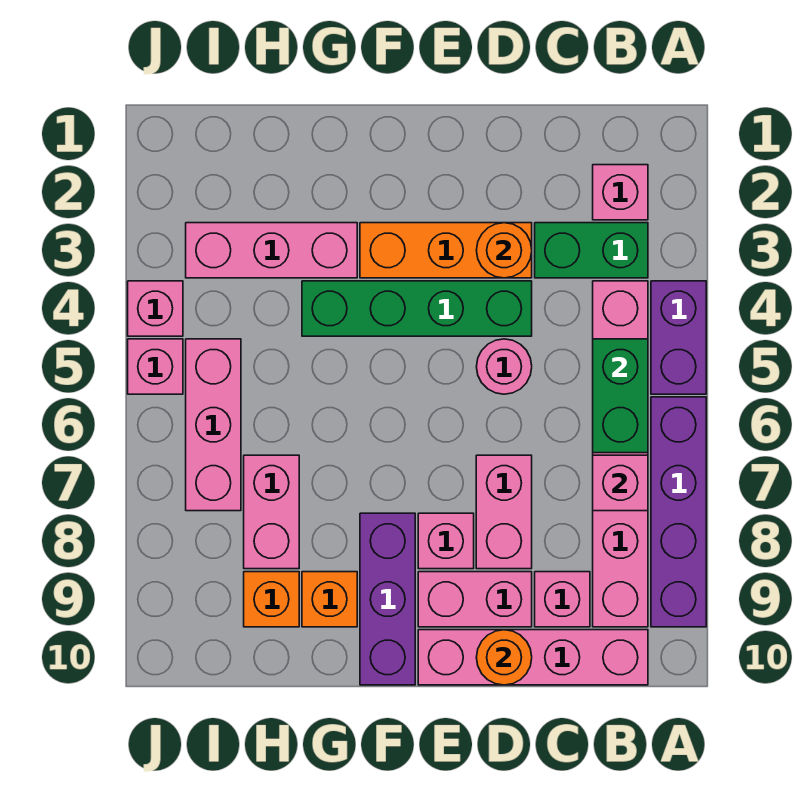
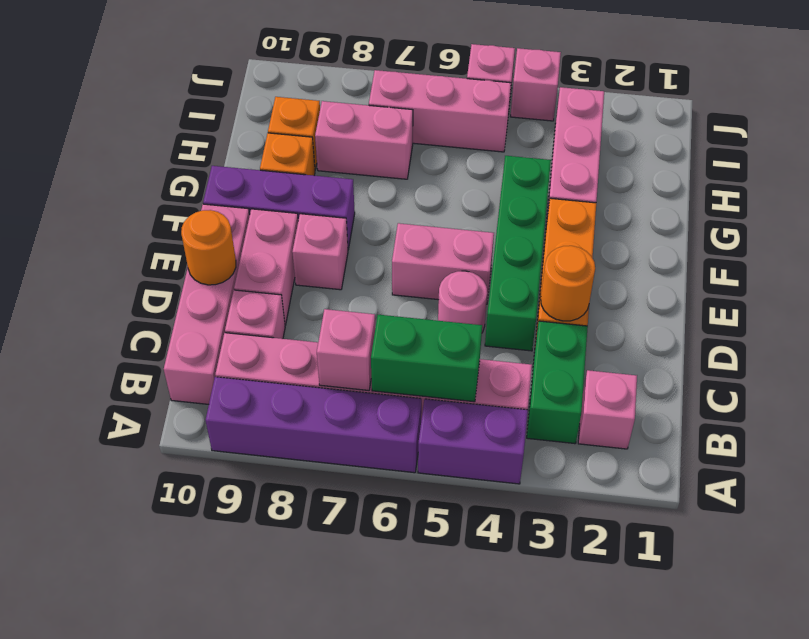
pink 1x2 brick [476,455,532,569] -> pink 1x2 brick moved to [392,223,494,304]

